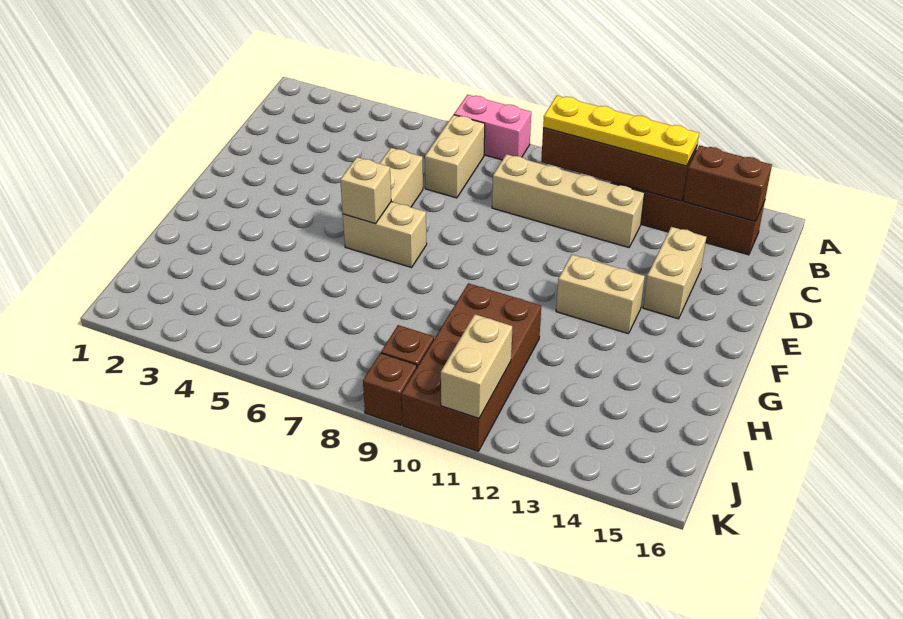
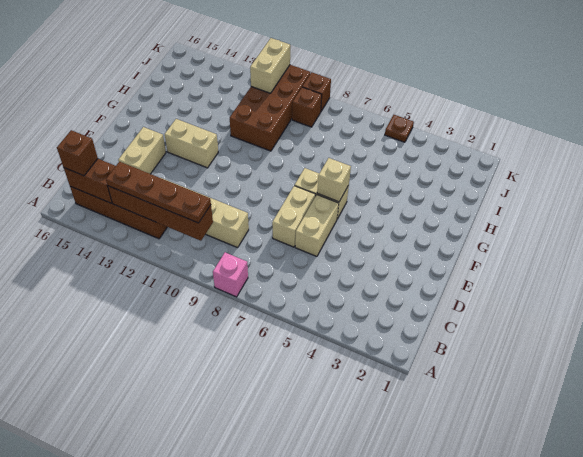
pink 1x2 brick [454,95,531,160] -> pink 1x1 brick [213,252,248,297]
tan 1x2 brick [425,115,485,198] -> tan 1x2 brick moved to [272,186,316,247]
yellow 1x4 plate [543,96,699,166] -> brown 1x4 plate [106,162,211,223]
none -> brown 1x1 brick [57,130,98,176]
none -> brown 1x1 plate [385,115,414,142]

